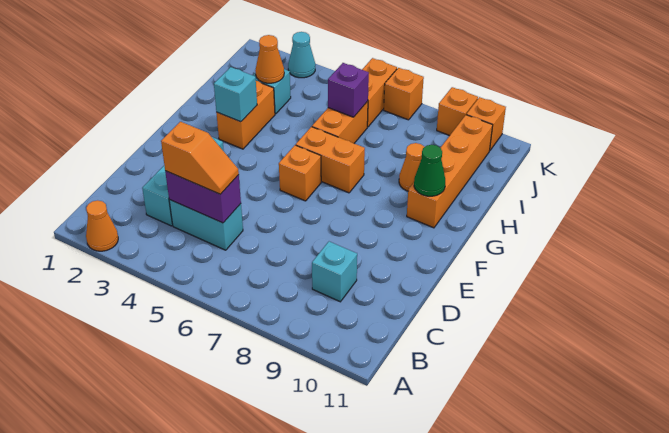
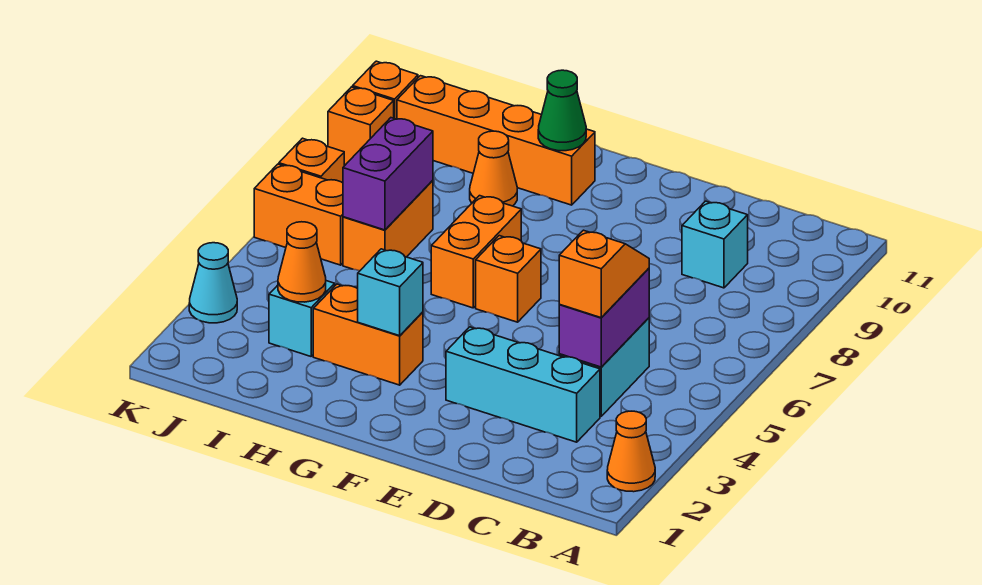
orange 1x2 brick [312,101,368,143] -> orange 1x2 brick turned to [343,180,433,271]
purple 1x1 brick [328,63,369,117] -> purple 1x2 brick [343,118,433,230]

